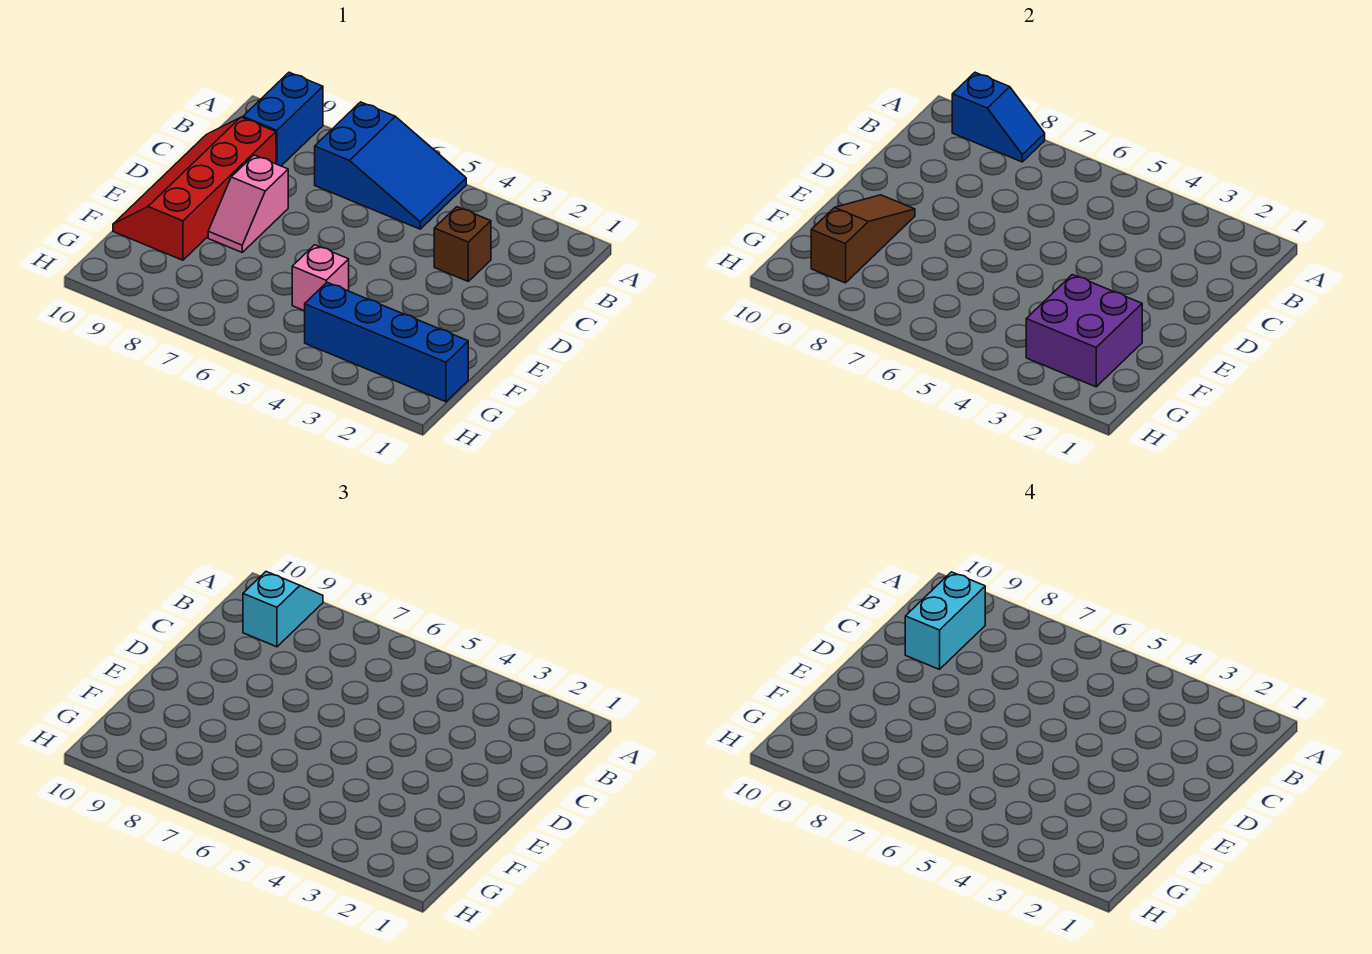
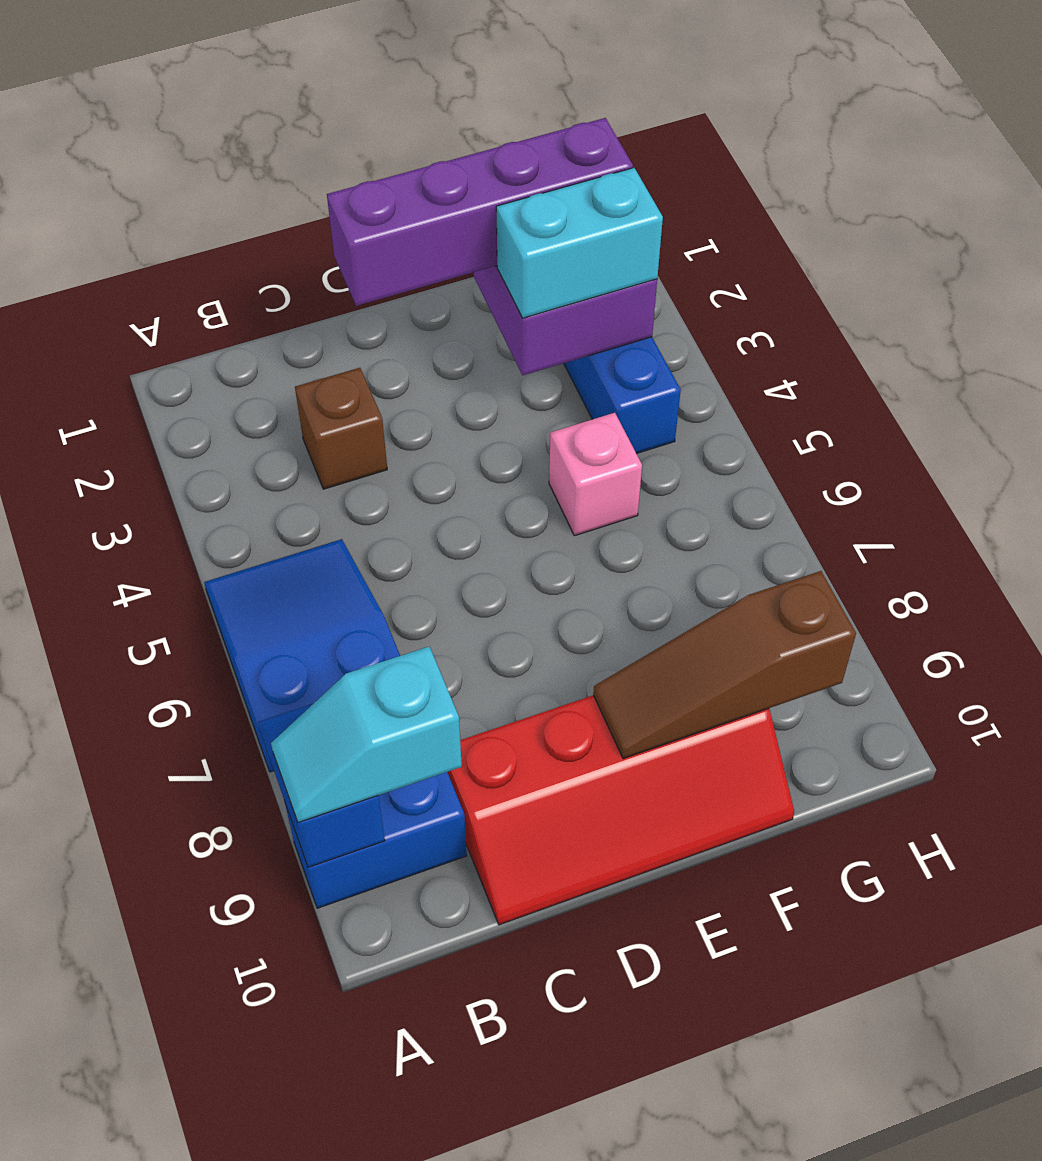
cyan 1x2 brick [905,572,986,669] -> cyan 1x2 brick moved to [496,168,663,318]
none -> purple 1x4 brick [327,118,633,306]
pink 1x2 slope [208,155,288,252] -> none

